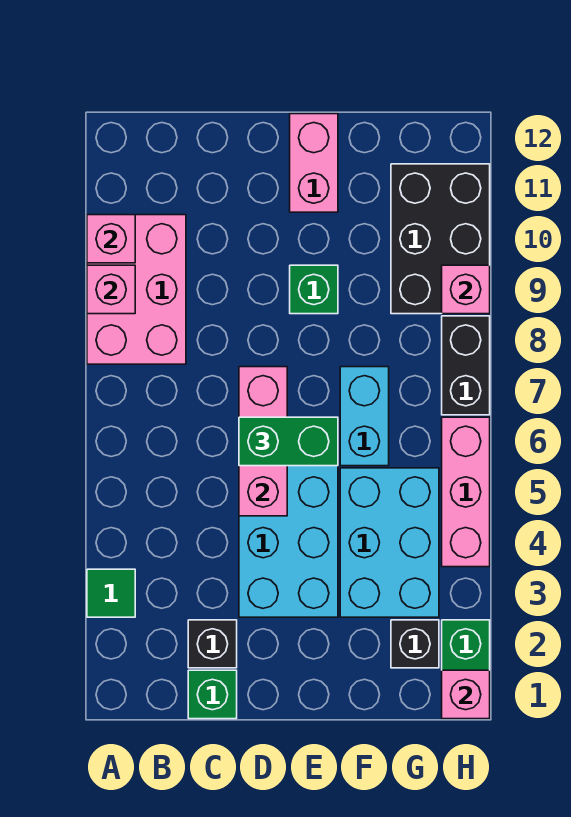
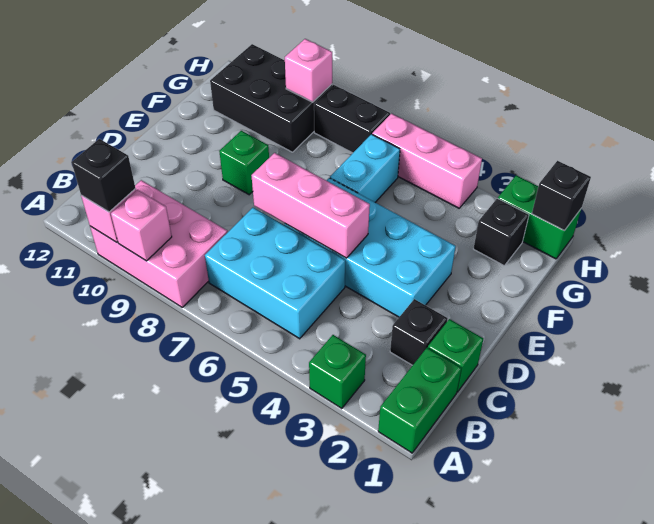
green 1x1 tile [87,569,135,617] -> green 1x1 brick [309,335,366,409]
none -> black 1x1 brick [72,139,136,212]
green 1x2 brick [239,417,338,466] -> green 1x2 brick moved to [378,348,461,453]
pink 1x2 brick [290,114,338,212] -> none
cyan 2x3 brick [340,468,439,617] -> cyan 2x3 brick moved to [205,208,345,339]
cyan 1x2 brick [340,367,389,466] -> cyan 1x2 brick turned to [330,134,400,202]
pink 1x1 brick [442,670,490,719] -> black 1x1 brick [532,161,591,231]

